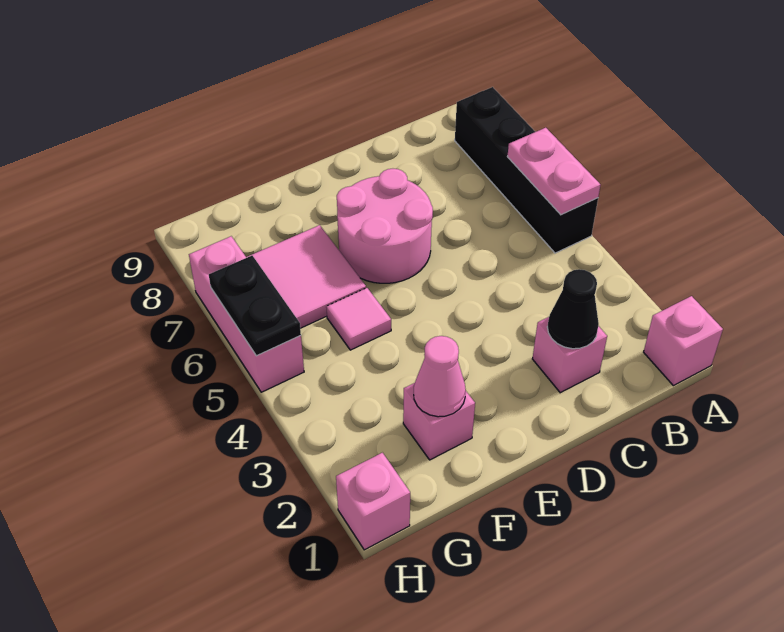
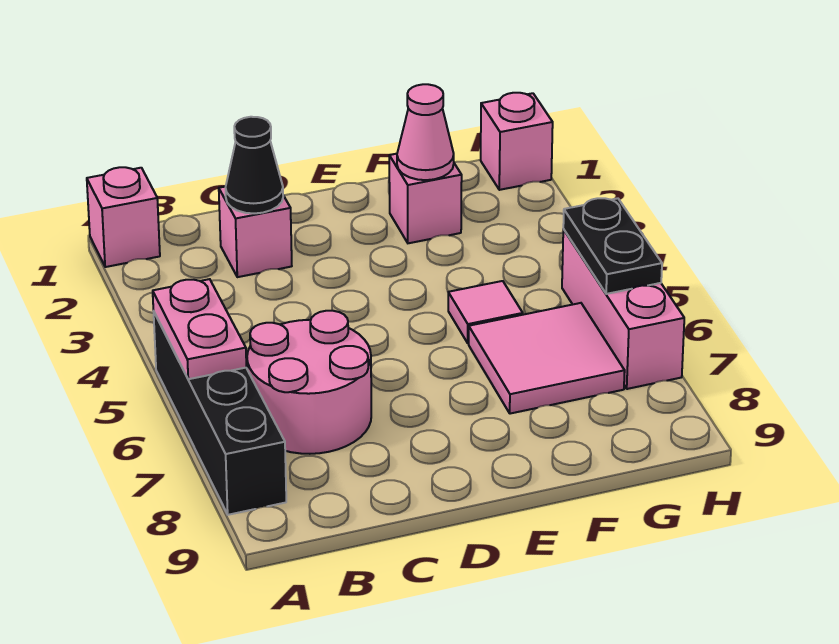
pink 2x2 round brick [337,169,433,283] -> pink 2x2 round brick moved to [247,311,371,454]

